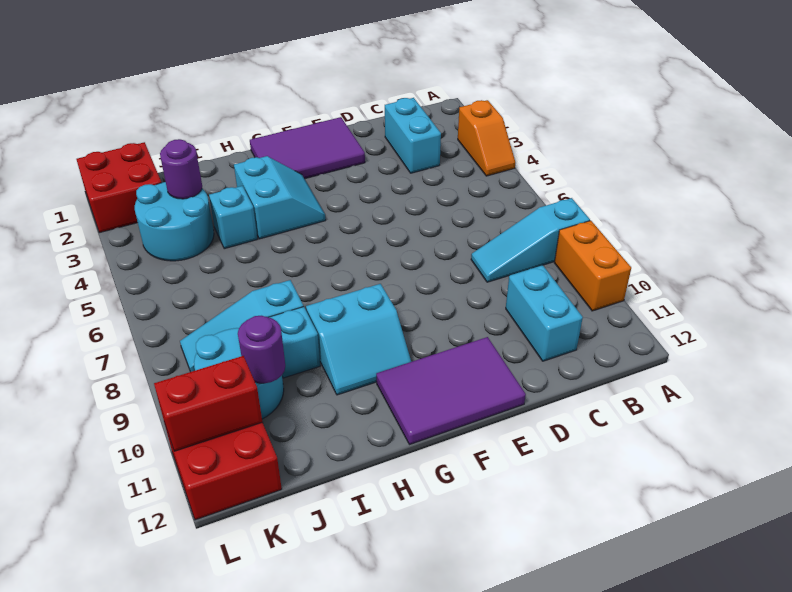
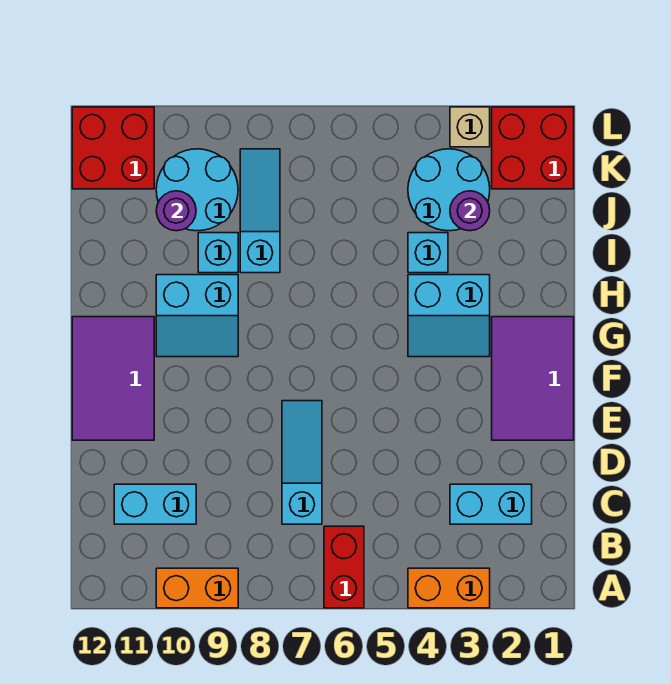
orange 1x2 slope [458,100,515,176] -> orange 1x2 brick [408,568,490,608]
cyan 1x3 slope [471,198,590,282] -> cyan 1x3 slope moved to [282,401,322,524]
cyan 2x2 slope [306,284,411,395] -> cyan 2x2 slope turned to [156,275,238,357]
red 1x2 brick [154,356,262,451] -> red 1x2 brick moved to [324,526,364,608]
none -> tan 1x1 brick [450,107,490,147]

